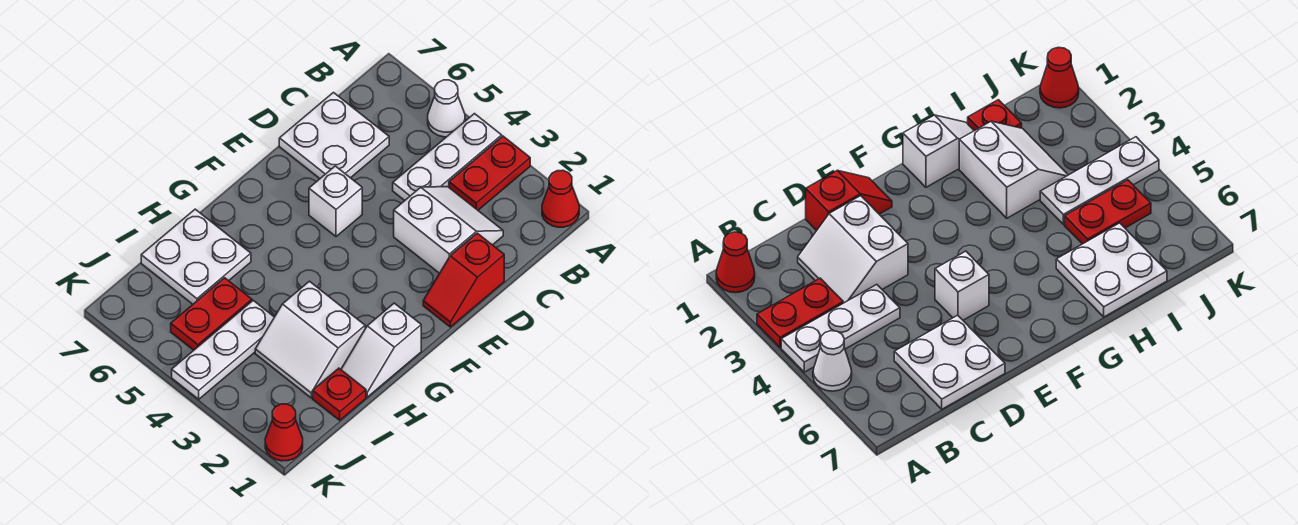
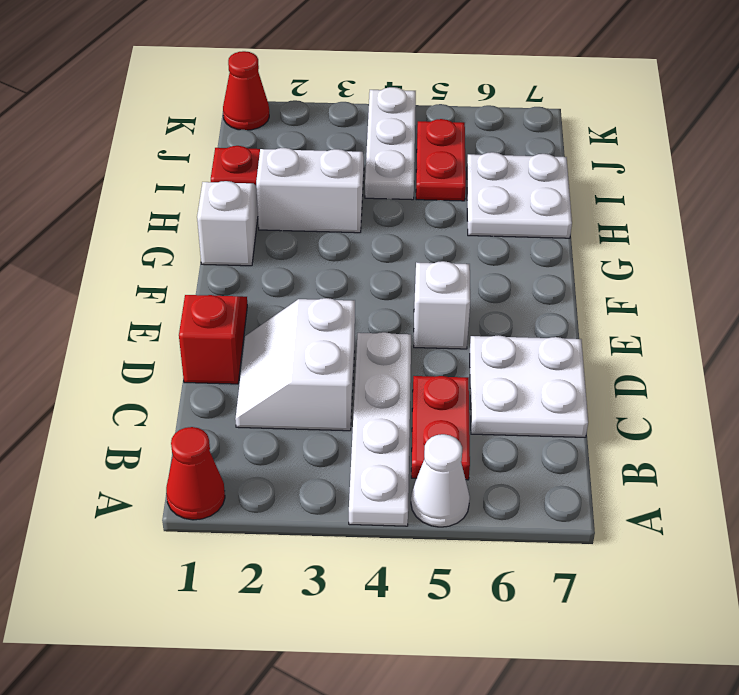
red 1x2 plate [449,136,530,210] -> red 1x2 plate moved to [411,376,470,480]
white 1x3 plate [393,114,502,200] -> white 1x4 plate [349,332,411,526]
white 2x2 slope [394,187,503,273] -> white 2x2 slope turned to [235,298,355,431]

